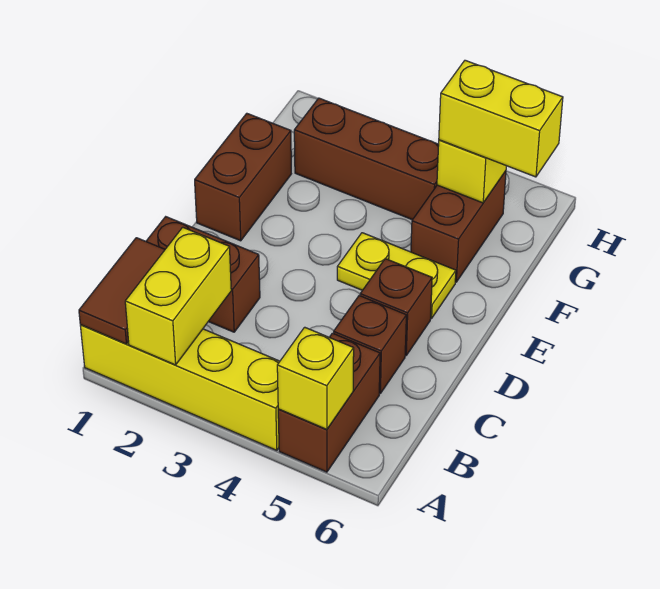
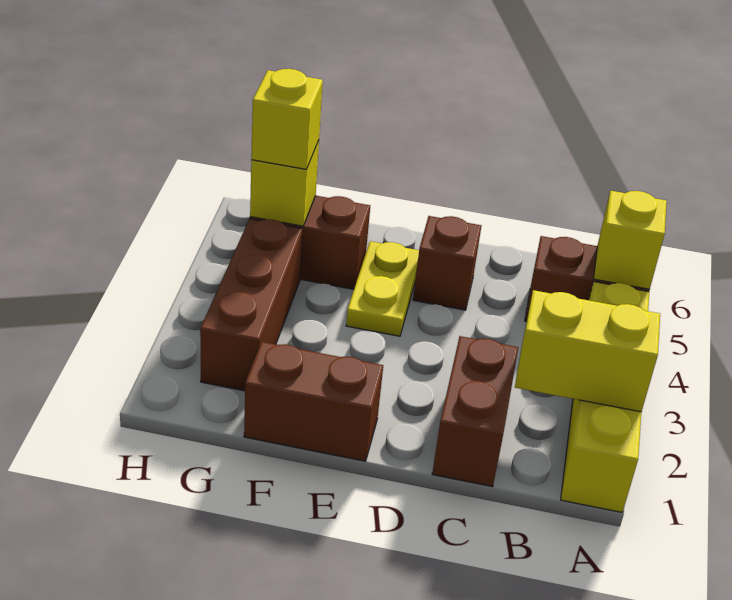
brown 1x2 tile [79,238,165,344] -> none
brown 1x1 brick [334,296,406,393] -> none
yellow 1x2 brick [439,60,563,177] -> yellow 1x1 brick [251,69,323,169]

